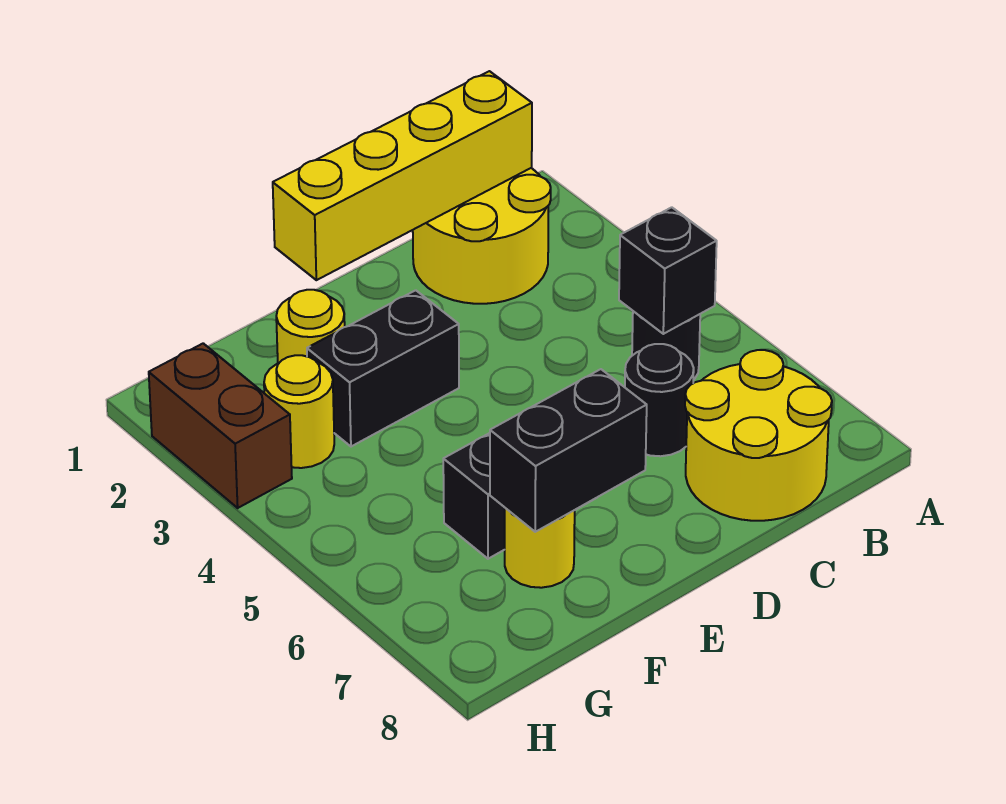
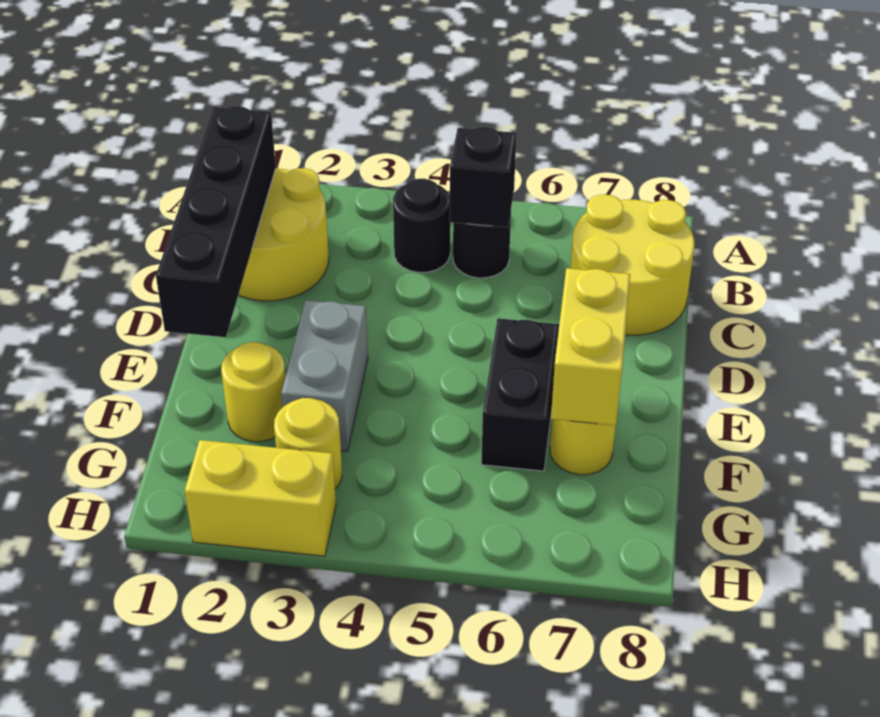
yellow 1x4 brick [273,71,532,280] -> black 1x4 brick [156,106,276,337]
black 1x1 round brick [625,344,694,456] -> black 1x1 round brick moved to [393,179,450,272]
black 1x2 brick [307,290,459,447] -> grey 1x2 brick [281,300,368,451]
black 1x2 brick [490,369,647,532] -> yellow 1x2 brick [551,268,630,426]
brown 1x2 brick [149,343,292,508] -> yellow 1x2 brick [185,440,336,556]

